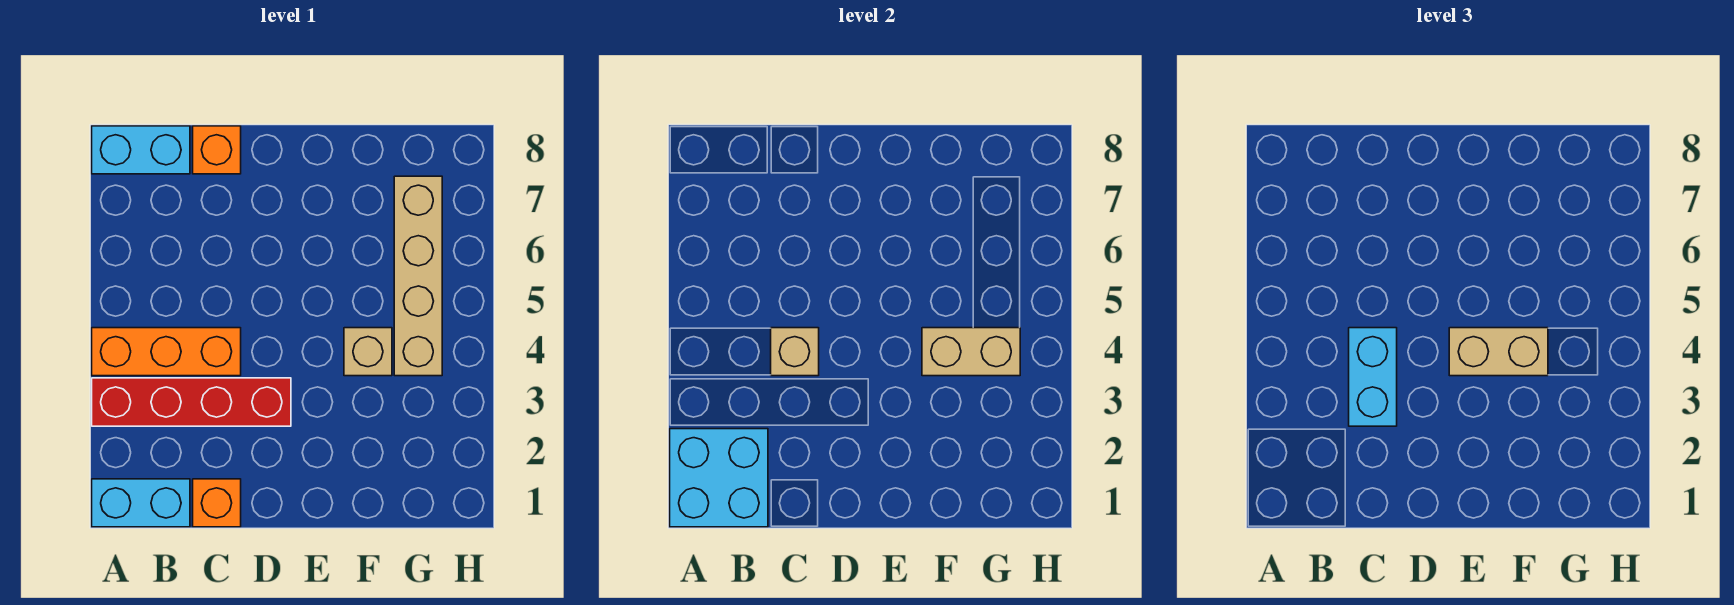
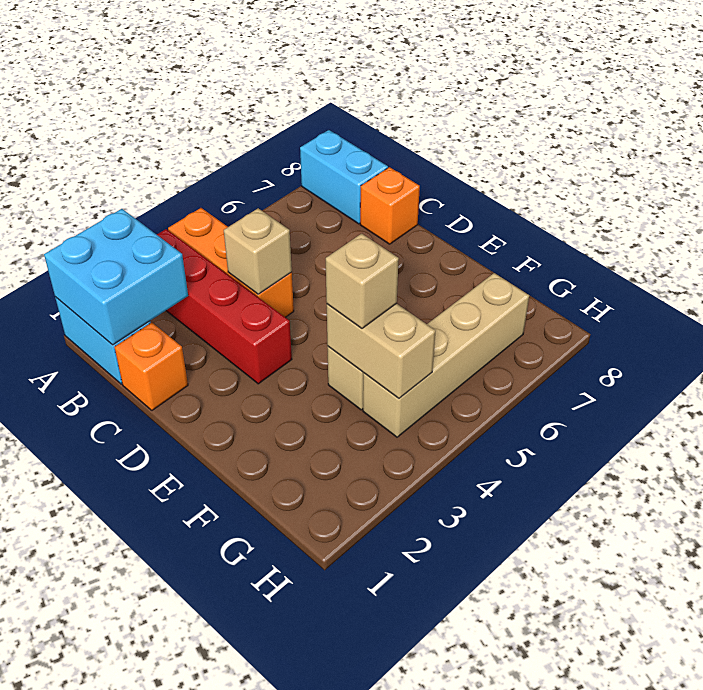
cyan 1x2 brick [1349,328,1397,426] -> none
tan 1x2 brick [1449,328,1548,376] -> tan 1x1 brick [326,234,399,328]

